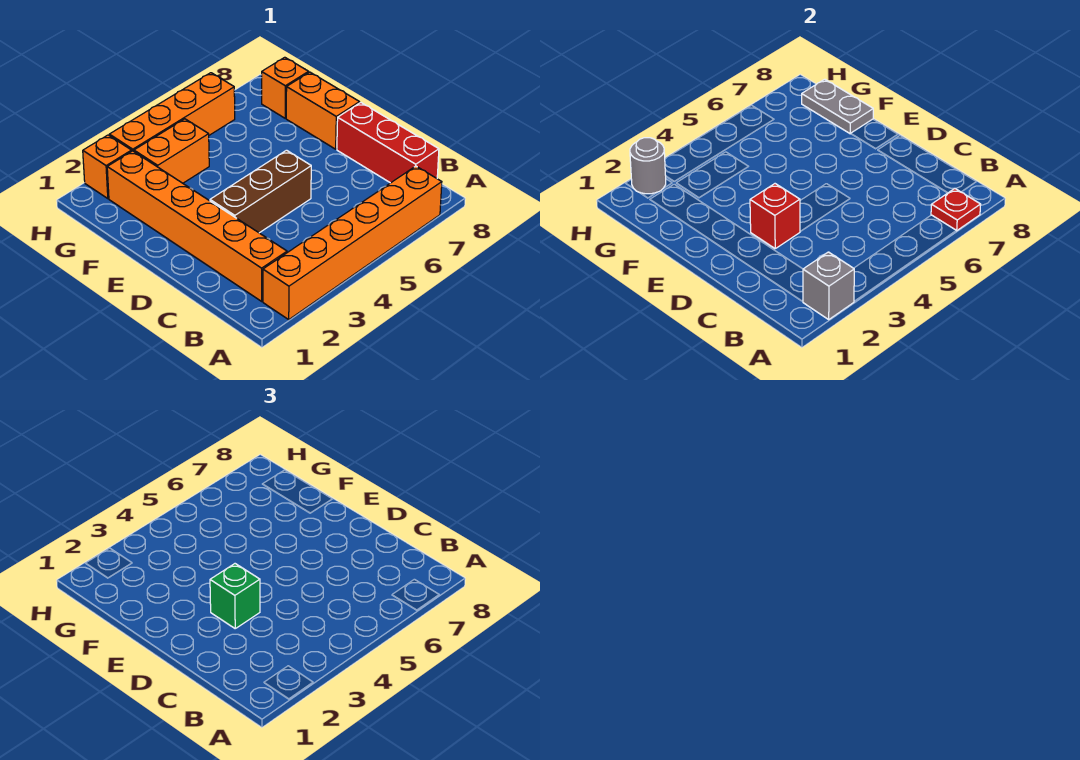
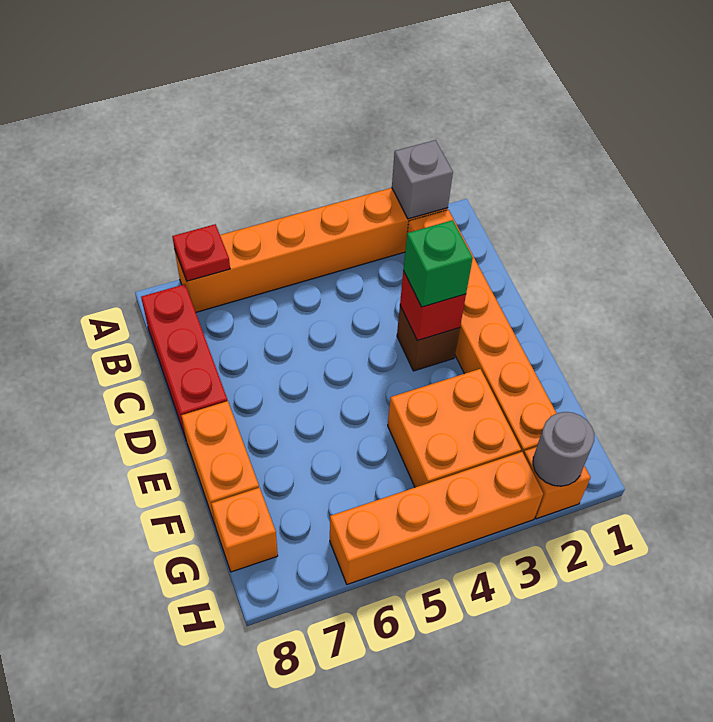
brown 1x3 brick [210,150,311,233] -> brown 1x1 brick [397,306,460,371]
grey 1x2 plate [802,79,873,134] -> none
orange 1x2 brick [134,119,209,183] -> orange 2x2 brick [388,369,521,487]

